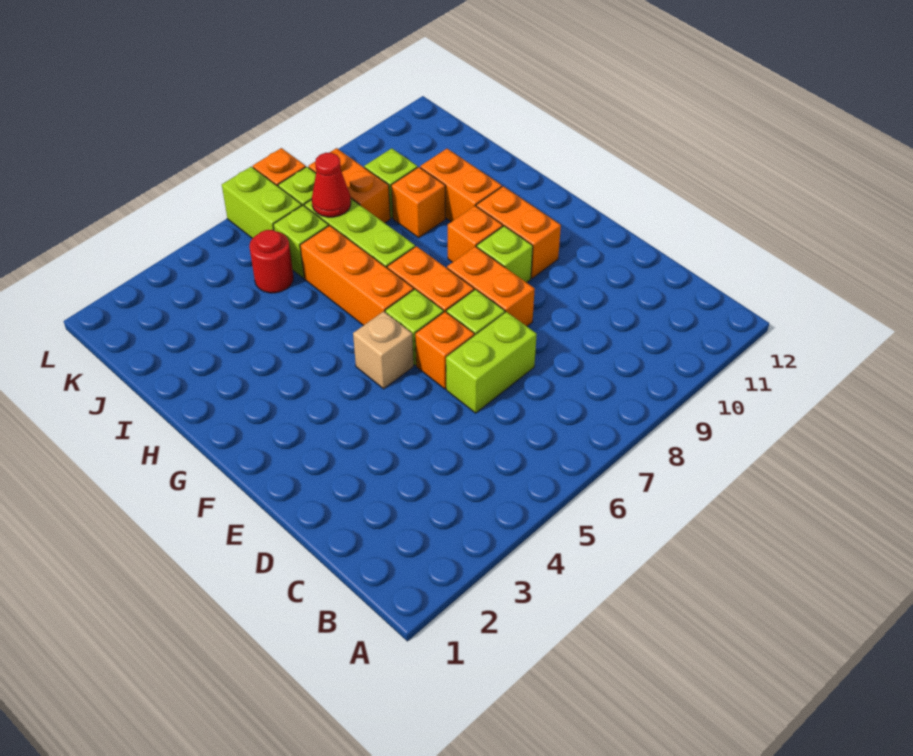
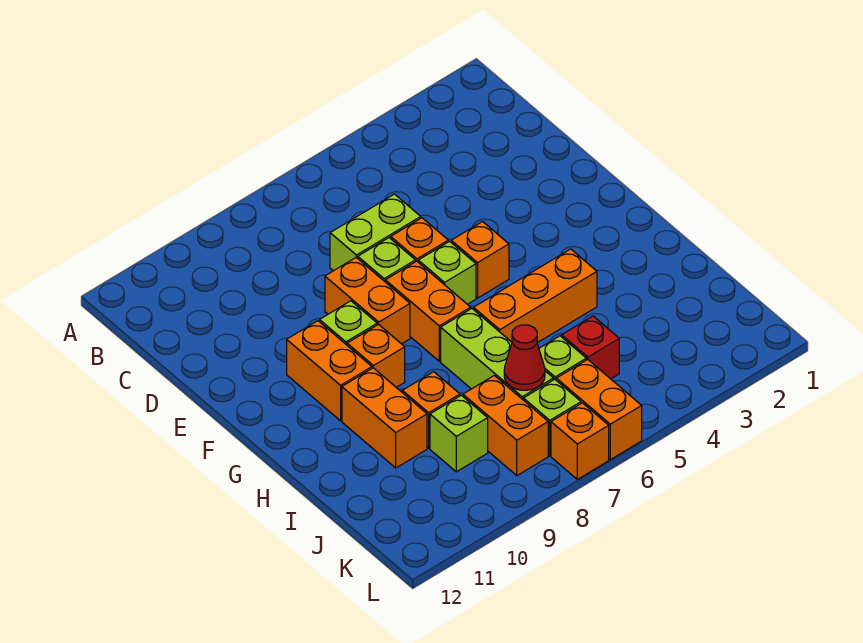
tan 1x1 brick [353,311,413,389] -> orange 1x1 brick [451,222,509,298]
orange 1x3 brick [300,226,414,326] -> orange 1x3 brick turned to [474,249,597,343]
red 1x1 round brick [249,230,293,293] -> red 1x1 brick [562,316,619,379]
lime 1x2 brick [222,167,302,238] -> orange 1x2 brick [556,359,642,460]

